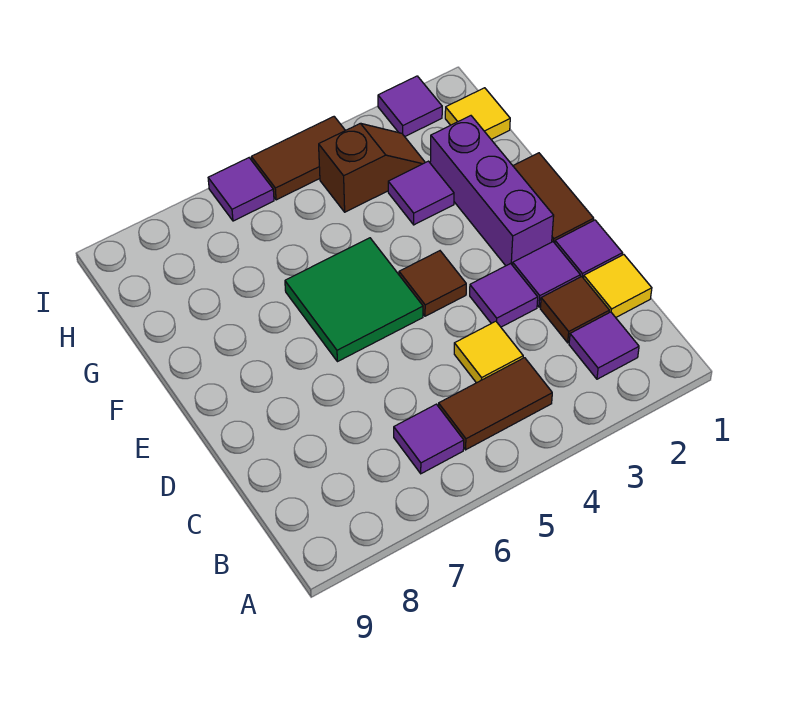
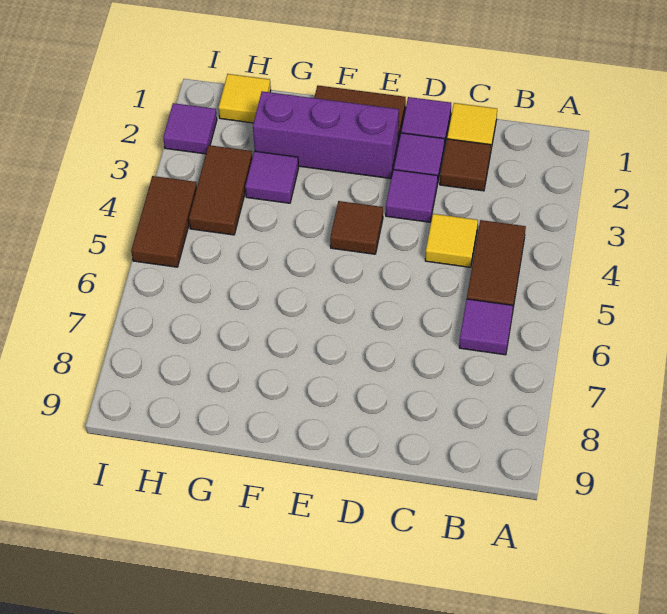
purple 1x1 tile [569,312,639,379] -> none
green 2x2 tile [285,238,423,362] -> none
brown 1x2 slope [319,123,425,212] -> brown 1x2 tile [189,145,253,235]
purple 1x1 tile [208,158,274,221] -> none

